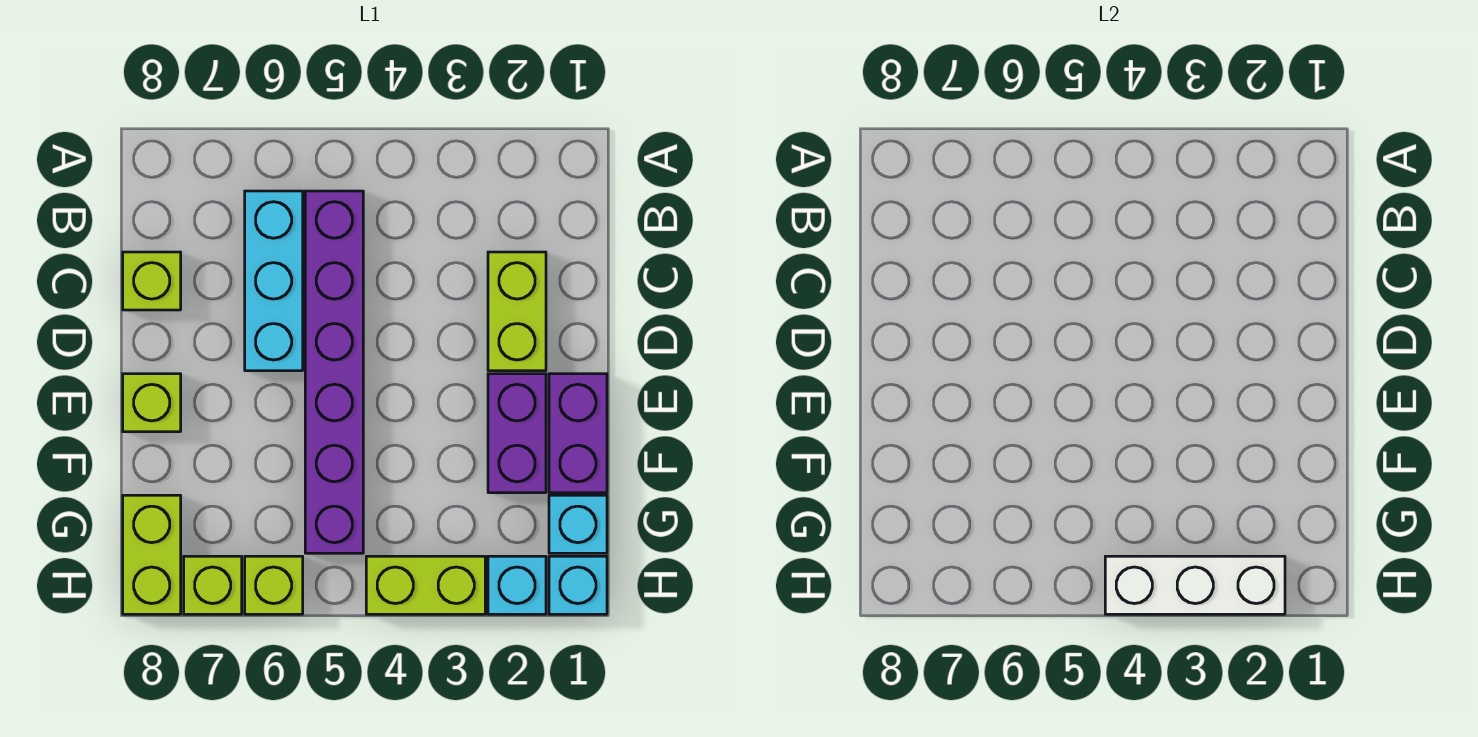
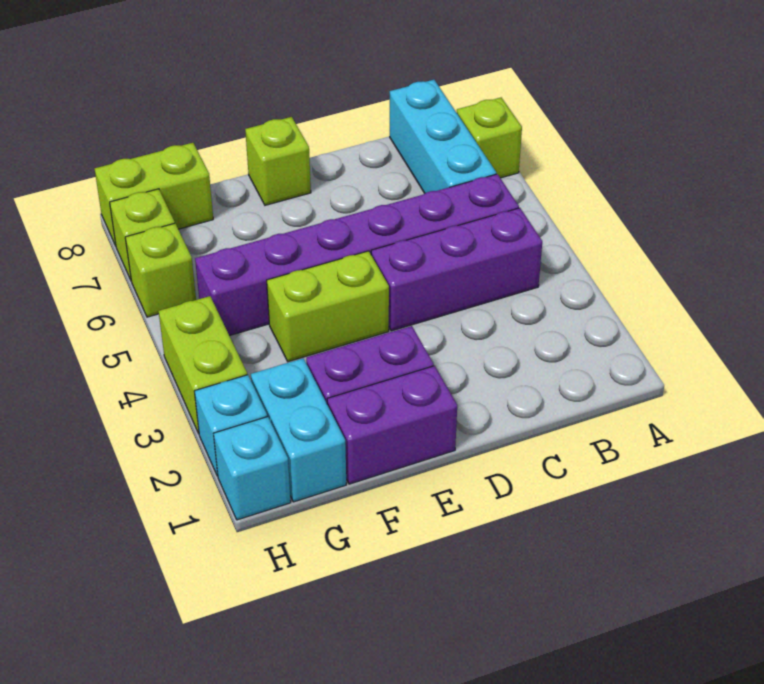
none -> purple 1x3 brick [371,208,542,331]
cyan 1x3 brick [245,191,303,371] -> cyan 1x3 brick turned to [390,80,496,193]
lime 1x2 brick [488,252,546,371] -> lime 1x2 brick moved to [267,251,389,362]
lime 1x1 brick [123,252,181,310] -> lime 1x1 brick moved to [457,98,522,178]
cyan 1x1 brick [549,495,607,553] -> cyan 1x2 brick [251,358,346,502]
white 1x3 brick [1105,556,1285,614] -> none

